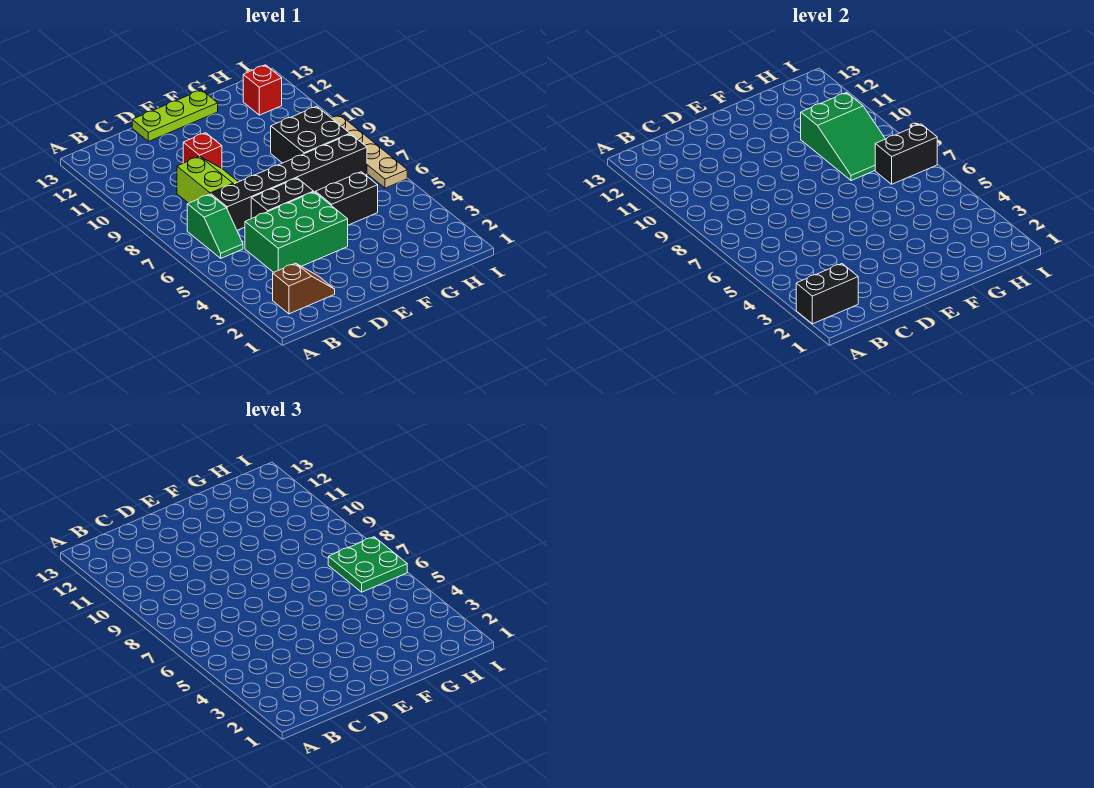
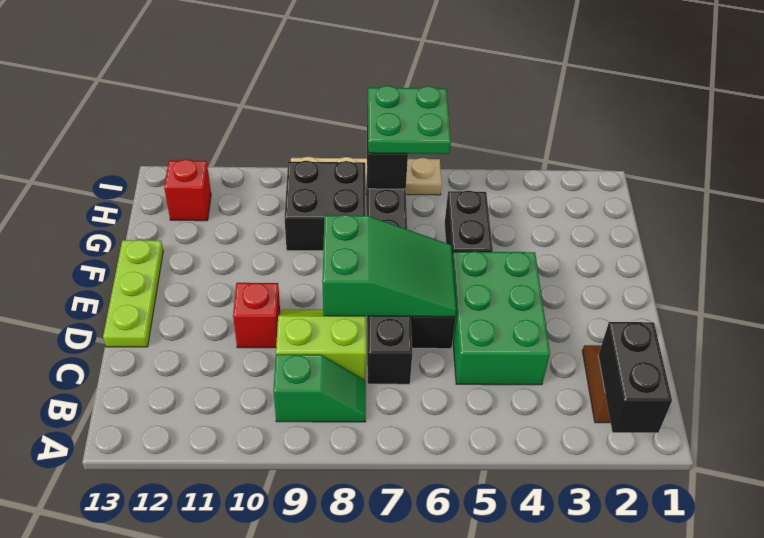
green 1x2 slope [187,194,243,258] -> green 1x2 slope moved to [273,354,366,422]
green 2x3 slope [801,93,885,181] -> green 2x3 slope moved to [322,215,456,317]

